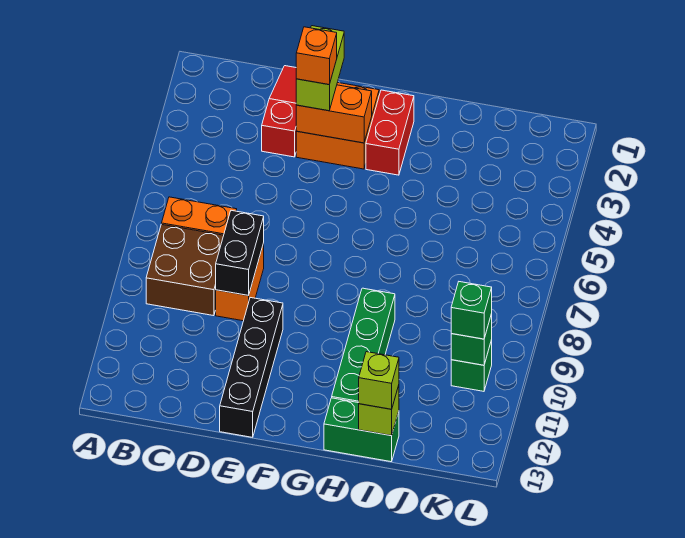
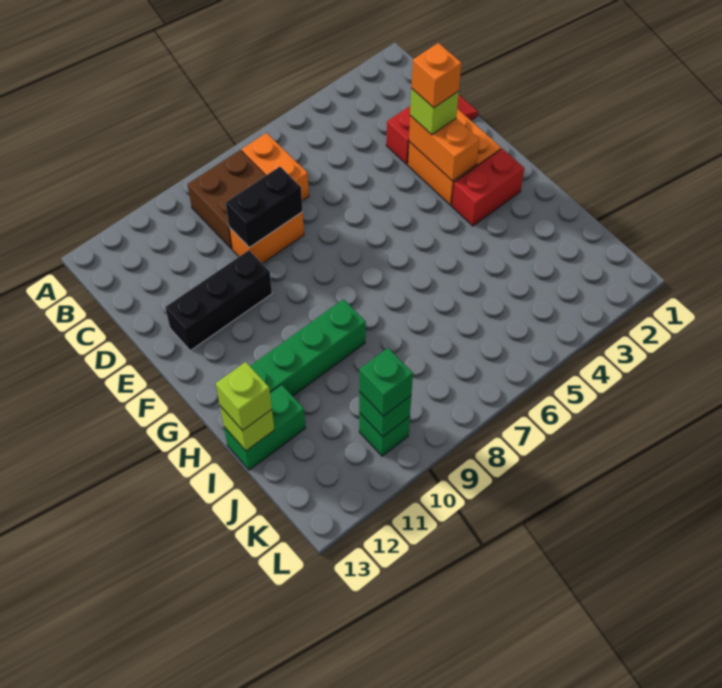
lime 1x2 brick [296,26,344,111] -> lime 1x1 brick [410,88,459,135]
black 1x4 brick [220,298,283,437] -> black 1x3 brick [165,250,272,351]
green 1x2 brick [324,398,399,462] -> green 1x2 brick turned to [224,385,305,470]

